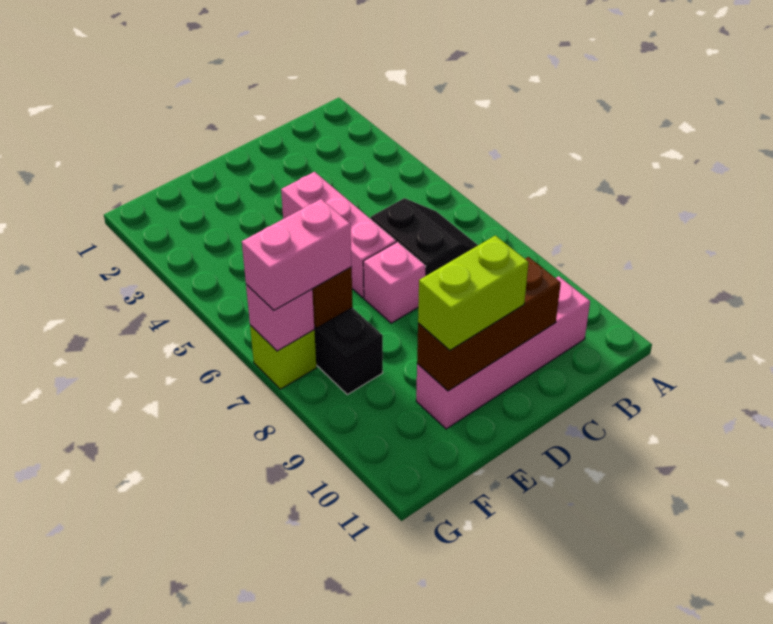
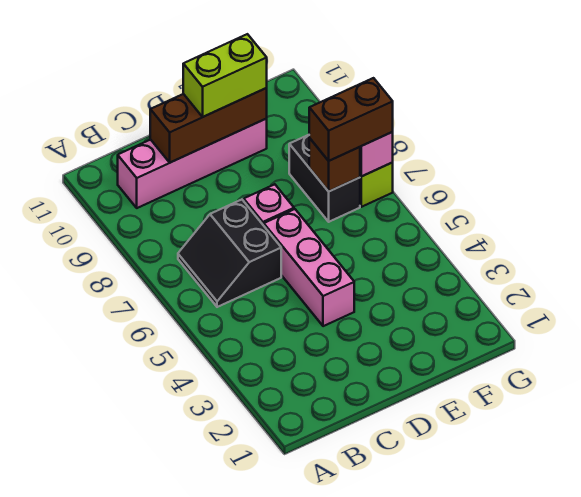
pink 1x2 brick [242,199,352,310] -> brown 1x2 brick [309,78,393,161]

